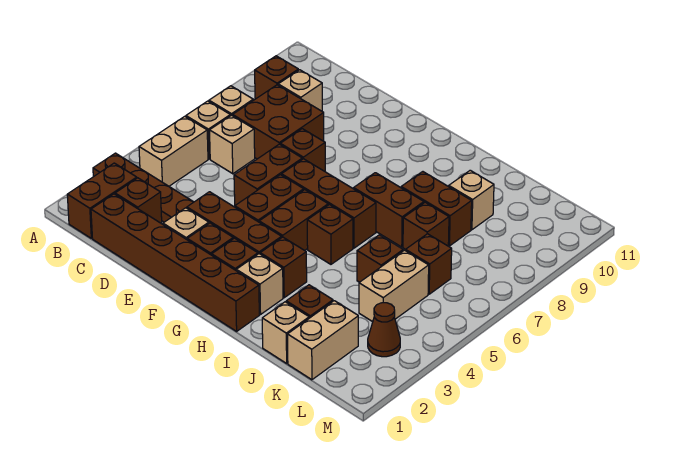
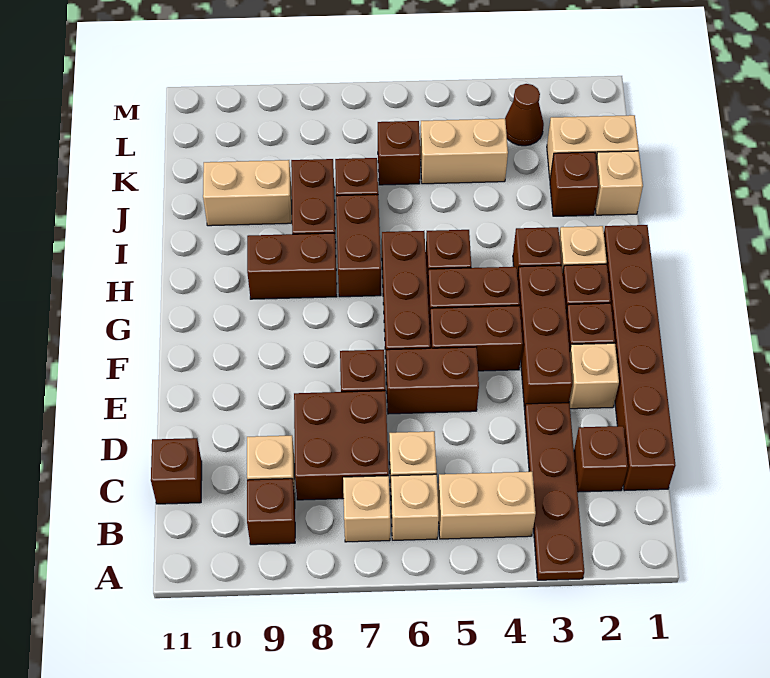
brown 1x2 brick [67,163,137,238] -> brown 1x2 brick moved to [247,233,337,299]
brown 1x1 brick [357,235,403,282] -> brown 1x1 brick moved to [151,438,202,504]
tan 1x1 brick [449,170,494,230] -> tan 1x2 brick [203,160,292,226]

